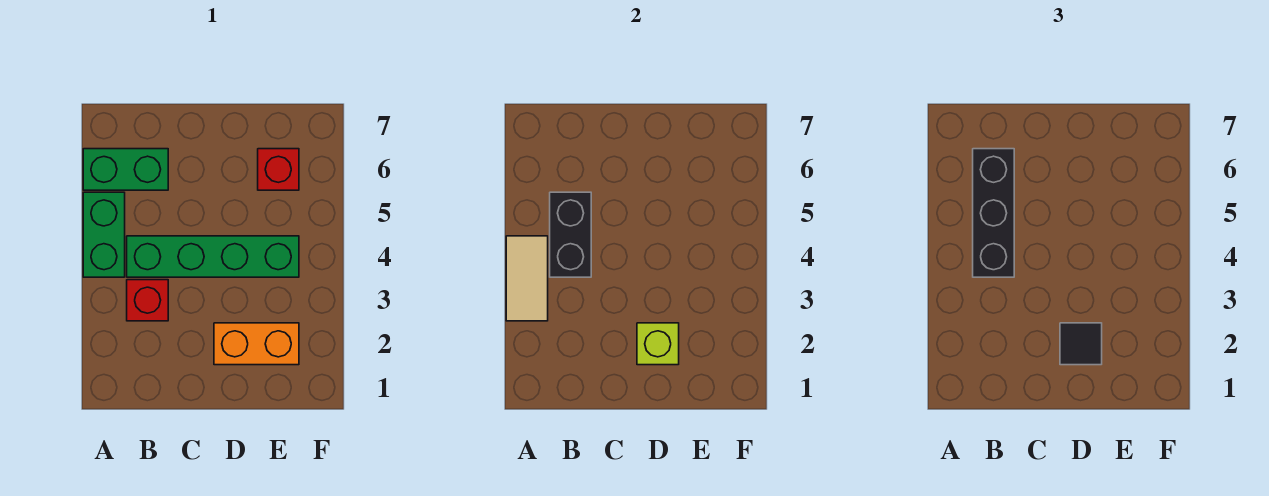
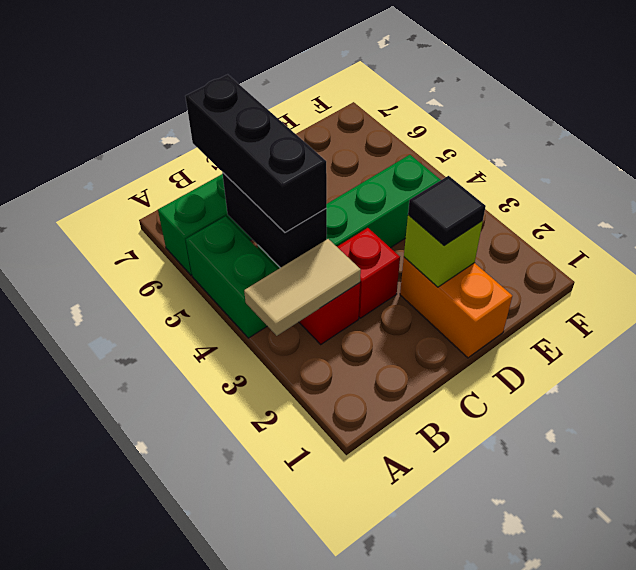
tan 1x2 tile [506,236,548,321] -> tan 1x2 tile turned to [244,239,361,336]
orange 1x2 brick [214,323,299,365] -> orange 1x2 brick turned to [400,257,512,358]
red 1x1 brick [258,149,299,190] -> red 1x1 brick moved to [337,228,400,318]

